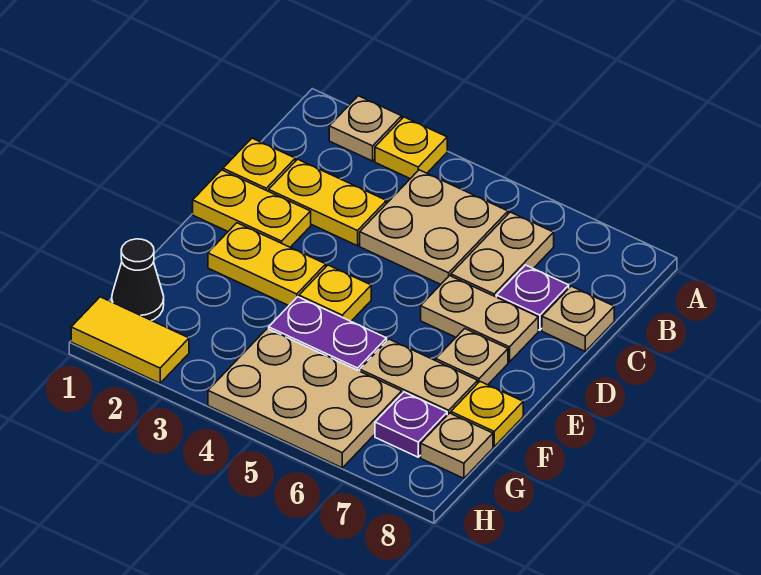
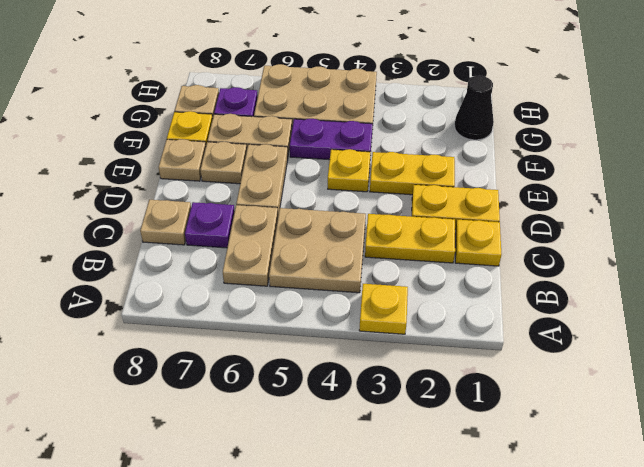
tan 1x1 plate [329,96,402,161] -> tan 1x1 plate moved to [159,139,206,181]
tan 1x2 plate [421,276,538,362] -> tan 1x2 plate turned to [236,144,288,215]
yellow 1x2 tile [71,297,189,383] -> none

